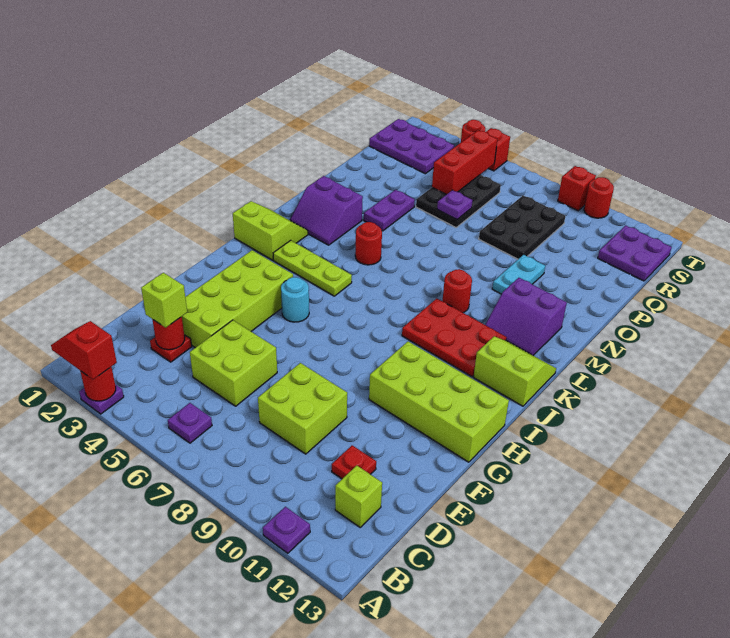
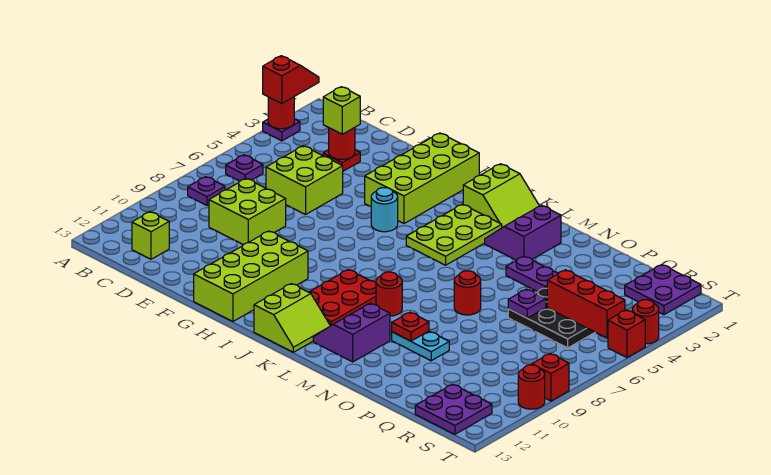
purple 1x1 plate [263,507,310,553] -> purple 1x1 plate moved to [188,177,225,205]
red 1x1 plate [332,445,376,479] -> red 1x1 plate moved to [392,312,429,341]
lime 2x4 brick [182,250,293,348] -> lime 2x4 brick turned to [365,133,479,223]
lime 1x3 plate [273,240,352,296] -> lime 2x3 plate [406,204,502,265]
red 1x1 round brick [355,222,382,265] -> red 1x1 round brick moved to [454,271,481,315]
black 2x3 plate [479,195,565,259] -> none
purple 2x3 plate [369,119,454,174] -> purple 2x2 plate [625,265,701,315]

